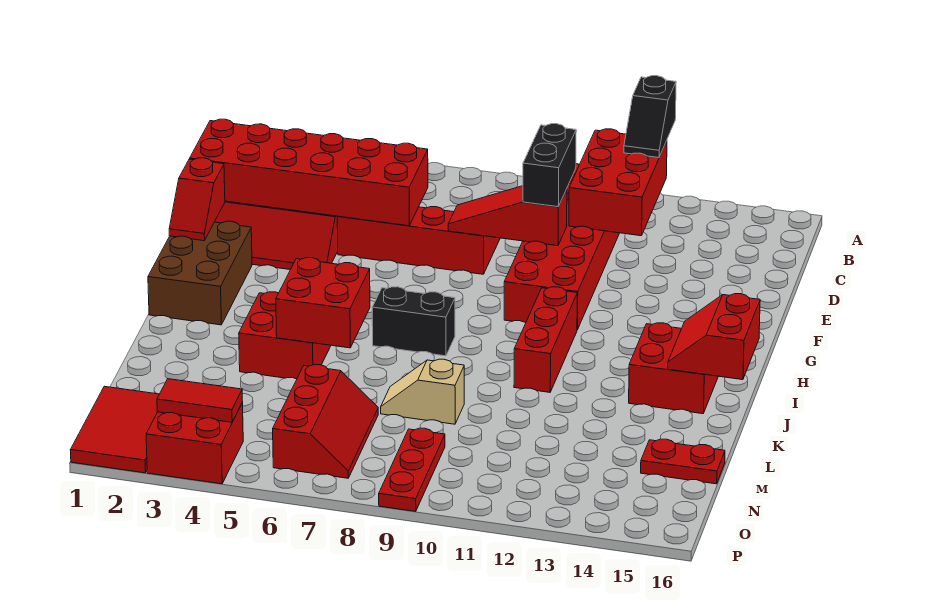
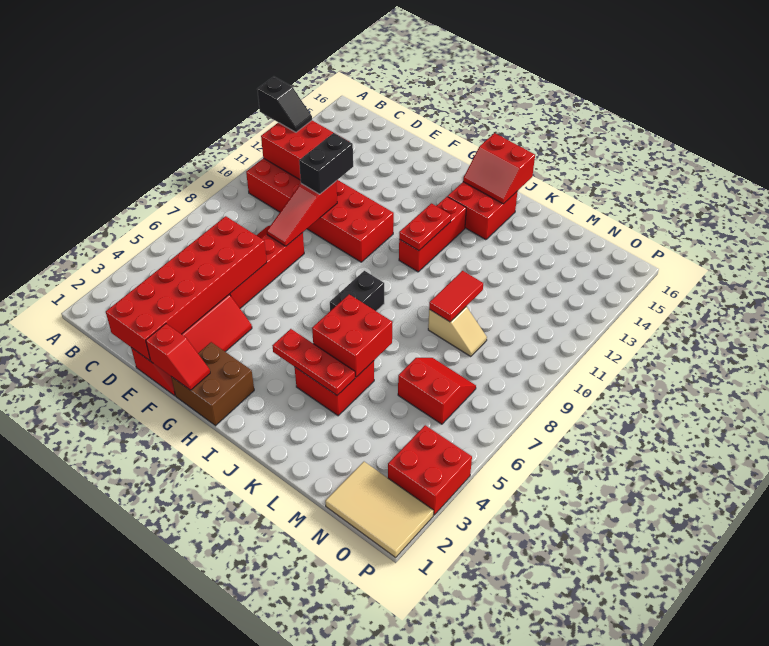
black 1x2 brick [523,124,576,207] -> black 1x2 brick turned to [299,133,353,194]
brown 2x3 brick [148,221,252,325] -> brown 2x2 brick [171,342,254,426]
red 1x3 brick [514,287,577,392] -> red 1x3 brick turned to [399,197,466,272]
tan 1x2 slope [381,359,464,424] -> tan 1x2 slope turned to [428,307,487,357]
red 2x3 slope [273,365,378,478] -> red 2x2 slope [398,358,476,424]
red 1x2 plate [641,439,725,484] -> red 1x2 plate moved to [399,203,451,251]
red 2x3 tile [71,386,159,473] -> tan 2x3 tile [325,462,434,557]
red 1x3 plate [379,428,445,511] -> red 1x3 plate moved to [272,329,355,395]
red 1x2 tile [157,379,243,422] -> red 1x2 tile moved to [429,271,483,322]

